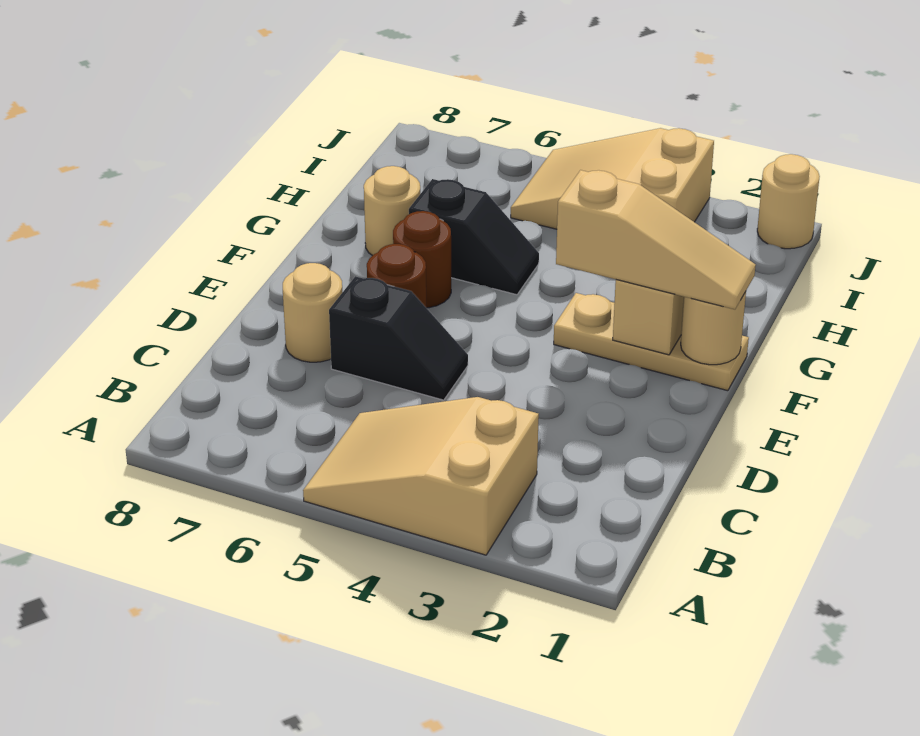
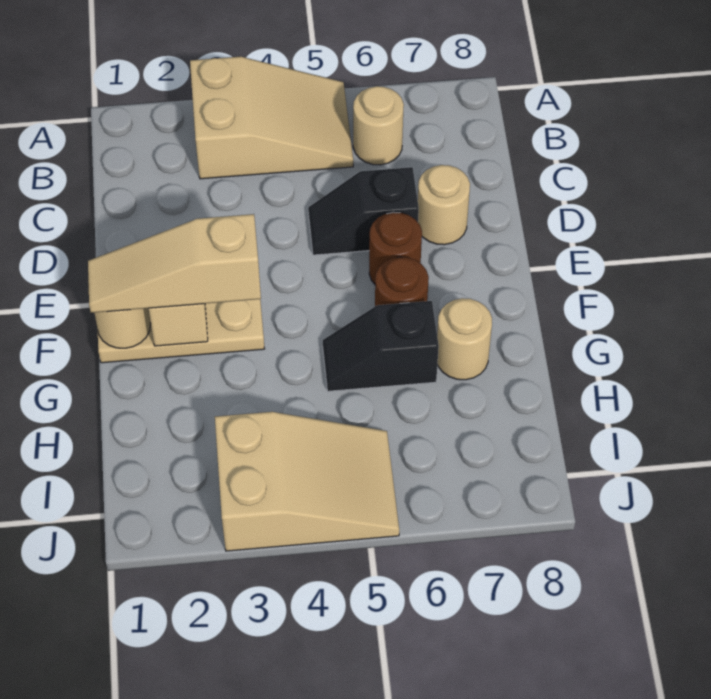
tan 1x1 round brick [757,154,820,249] -> tan 1x1 round brick moved to [353,86,404,165]

